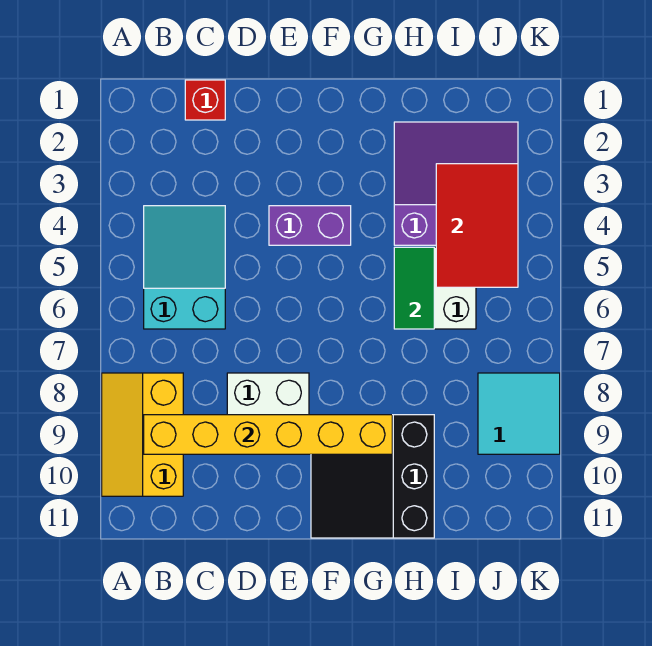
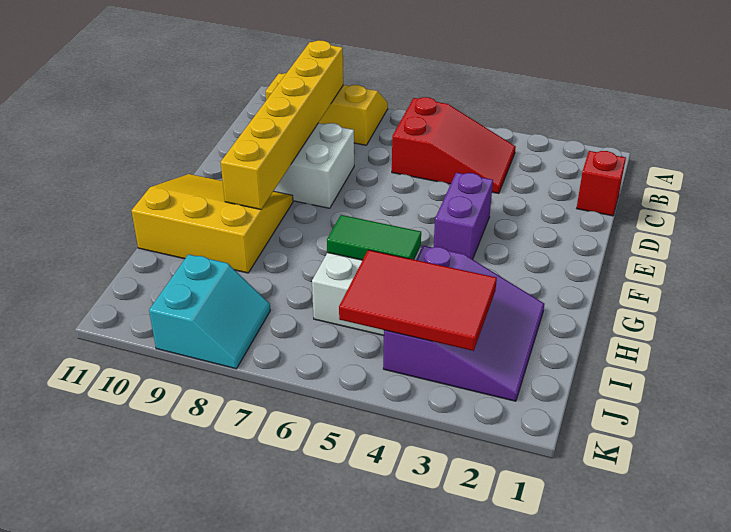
cyan 2x3 slope [144,206,225,329] -> red 2x3 slope [392,97,516,194]
black 3x3 slope [311,415,434,538] -> yellow 3x3 slope [131,174,293,273]
cyan 2x2 tile [478,373,560,454] -> cyan 2x2 slope [149,254,270,369]

